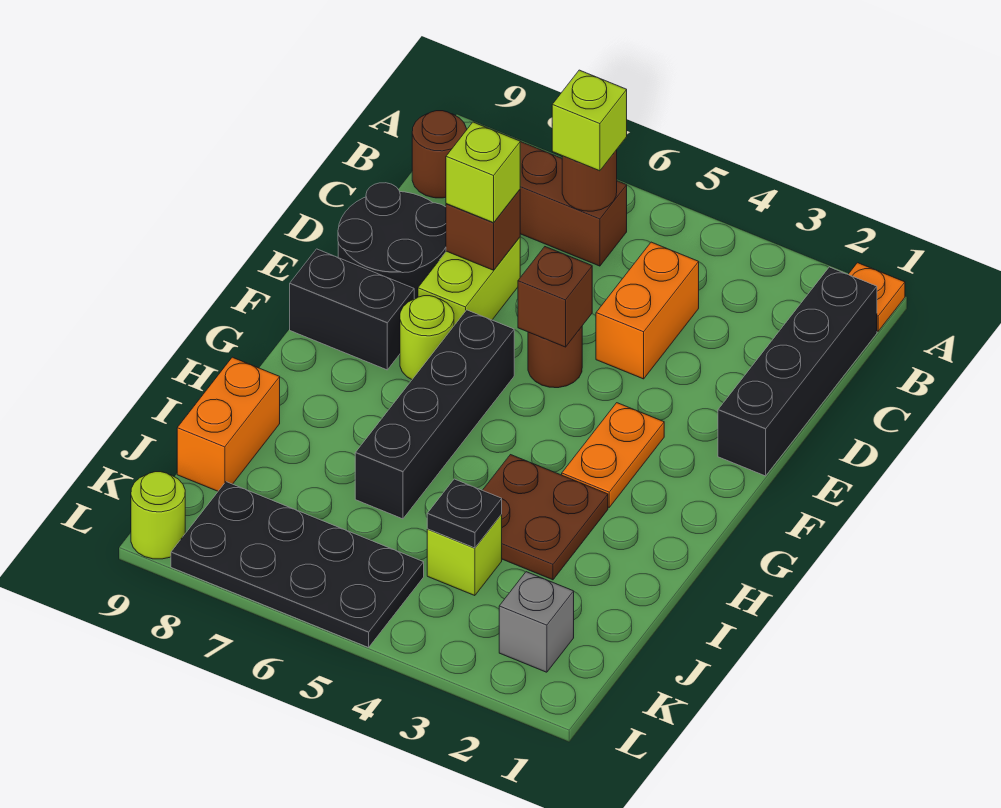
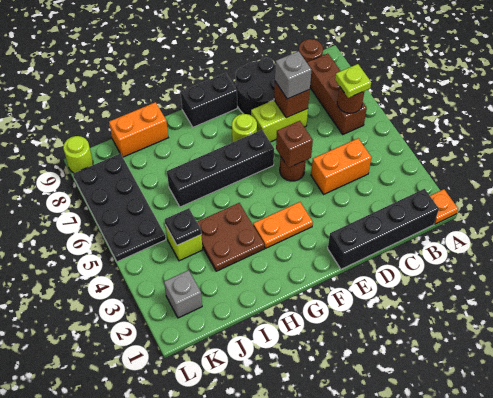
lime 1x1 brick [552,70,627,171] -> lime 1x1 plate [335,64,371,98]
lime 1x1 brick [446,122,520,223] -> grey 1x1 brick [275,51,312,99]
black 1x2 brick [290,249,414,370] -> black 1x2 brick turned to [181,73,237,127]

